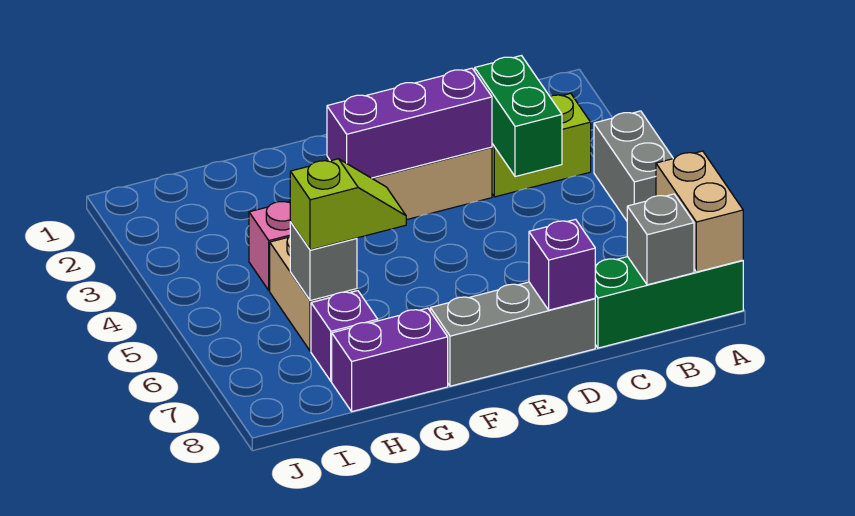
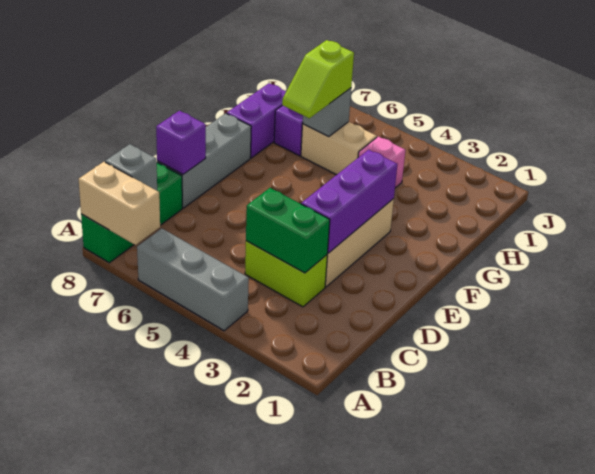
grey 1x2 brick [594,111,673,221] -> grey 1x3 brick [137,228,249,331]
lime 1x2 brick [492,93,591,197] -> lime 1x2 brick turned to [245,241,327,307]

